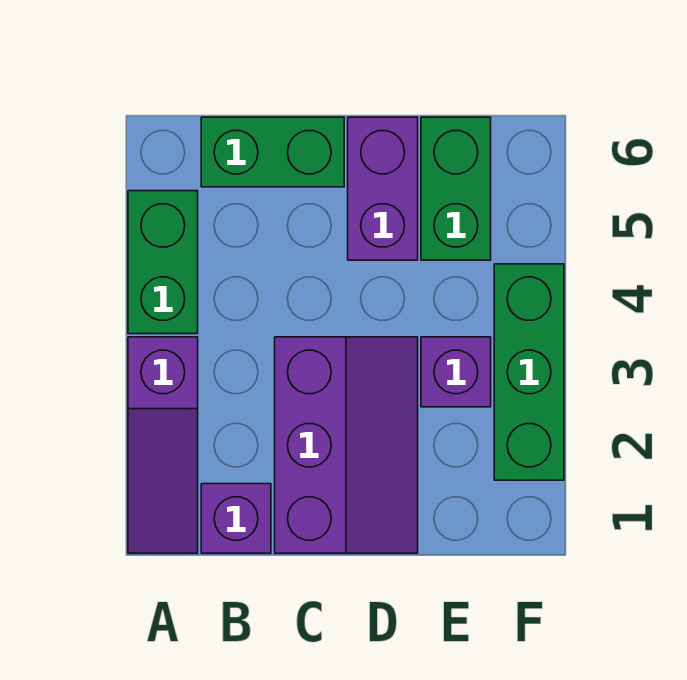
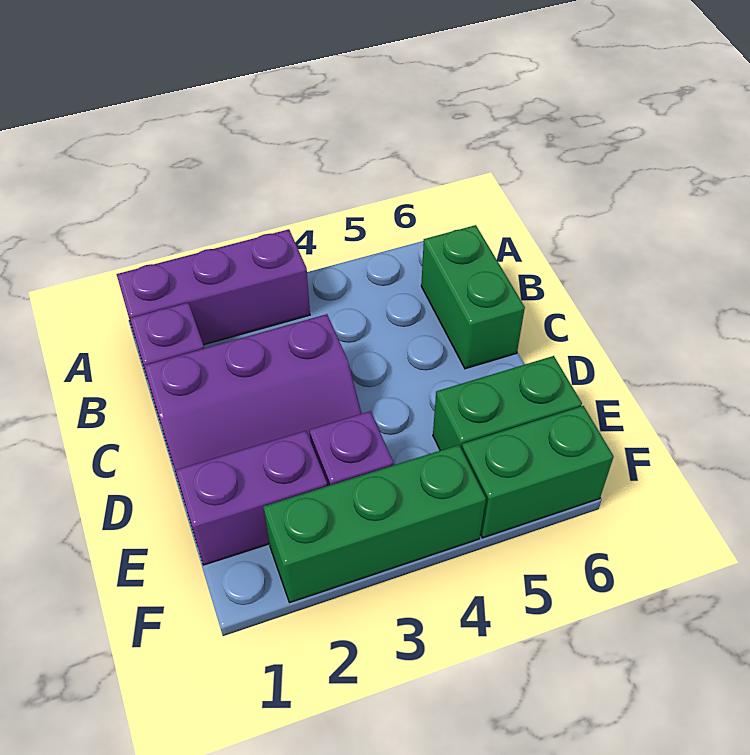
purple 1x3 slope [128,337,198,553] -> purple 1x3 brick [117,229,310,345]
green 1x2 brick [128,191,198,334] -> green 1x2 brick moved to [462,406,614,538]
purple 1x2 brick [348,117,418,260] -> purple 1x2 brick moved to [176,431,327,565]

